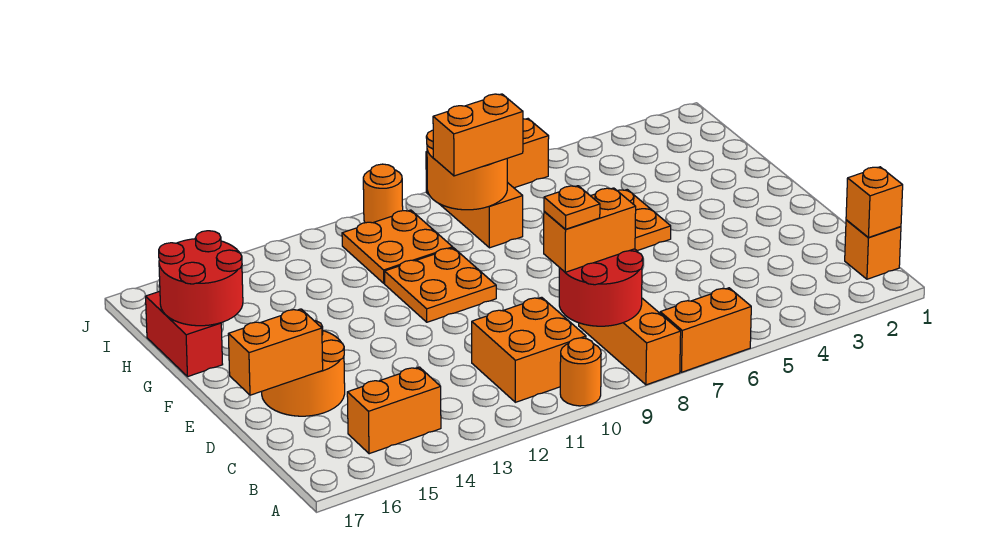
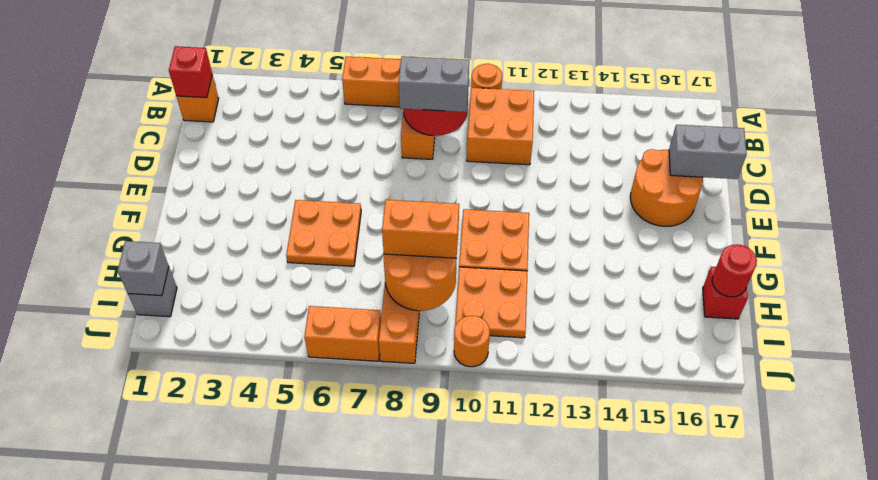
orange 1x1 brick [846,167,903,237] -> red 1x1 brick [169,46,212,98]
orange 1x2 brick [347,367,441,454] -> none
orange 1x2 brick [544,188,636,272] -> grey 1x2 brick [399,56,469,112]
orange 1x1 plate [544,186,600,229] -> none
orange 1x2 brick [228,309,323,395] -> grey 1x2 brick [669,125,747,179]
red 2x2 round brick [159,231,243,326] -> red 1x1 round brick [712,244,757,297]
red 1x2 brick [146,291,223,377] -> red 1x1 brick [703,267,748,319]
none -> grey 1x1 brick [128,268,177,317]
none -> grey 1x1 brick [118,241,169,296]

